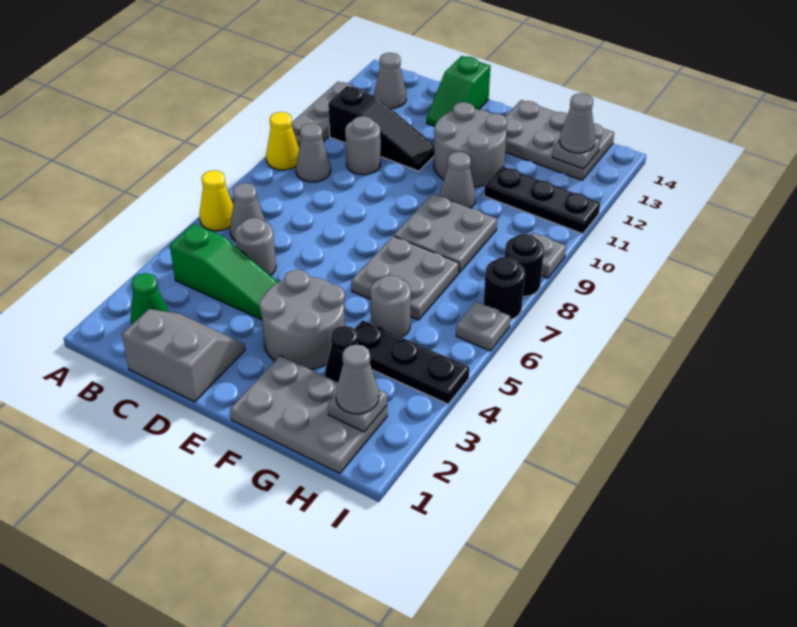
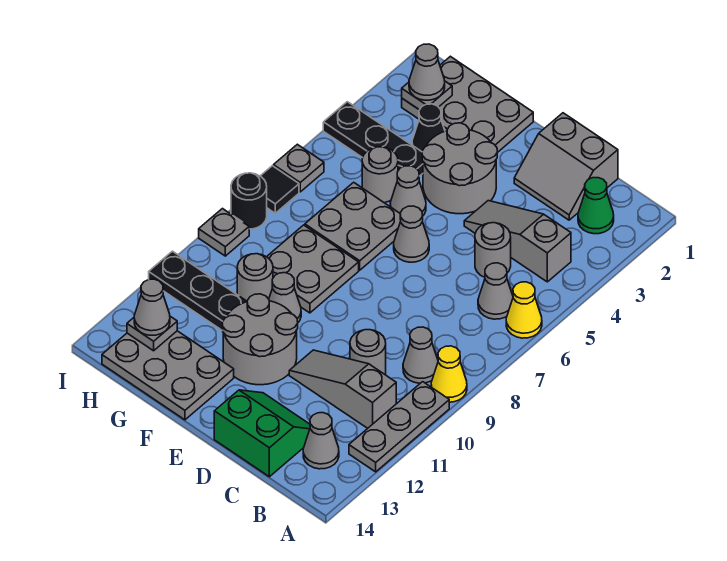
green 1x3 slope [170,224,278,320] -> grey 1x3 slope [464,201,571,282]
black 1x3 slope [328,86,434,171] -> grey 1x3 slope [289,350,396,428]
green 1x2 slope [427,56,490,126] -> green 2x2 slope [214,390,310,477]
none -> grey 1x1 cone [394,206,429,262]
none -> grey 1x1 cone [390,166,426,216]
none -> grey 1x1 round brick [237,254,273,301]
black 1x1 round brick [484,257,525,320] -> black 1x1 tile [261,166,299,213]

